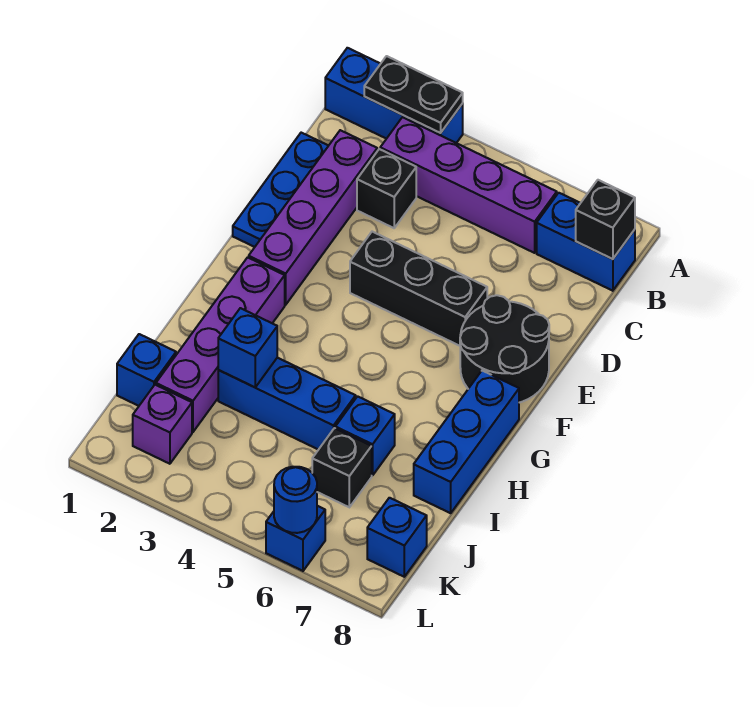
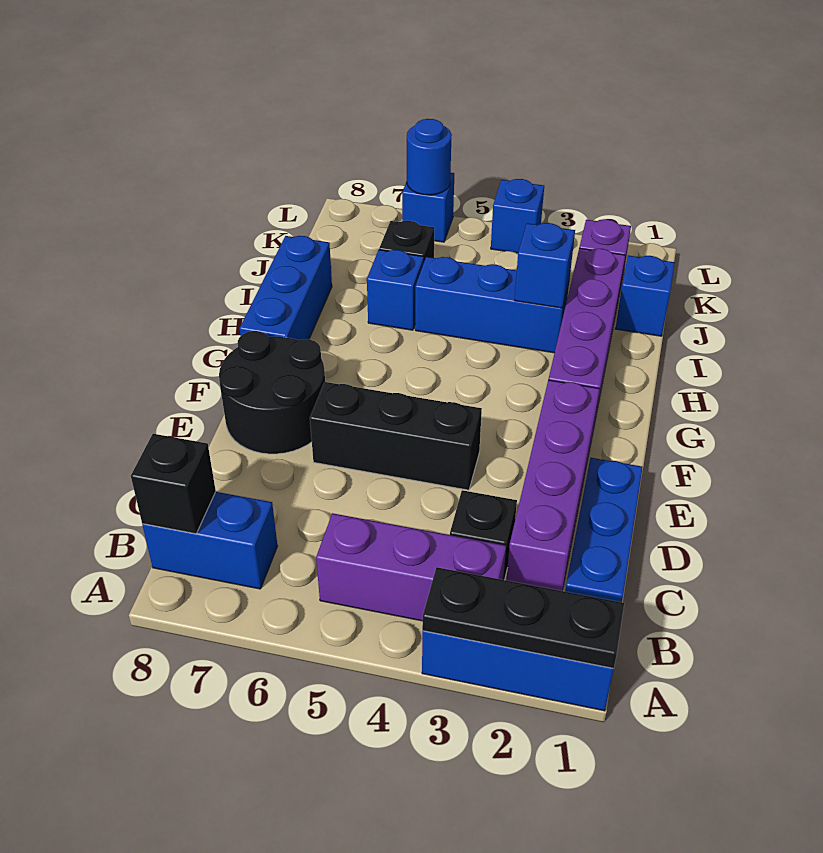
black 1x2 plate [364,56,463,133] -> black 1x3 plate [422,567,624,668]
purple 1x4 brick [380,117,557,253] -> purple 1x3 brick [316,513,506,621]
blue 1x1 brick [367,498,427,577] -> blue 1x1 brick moved to [491,179,544,253]

